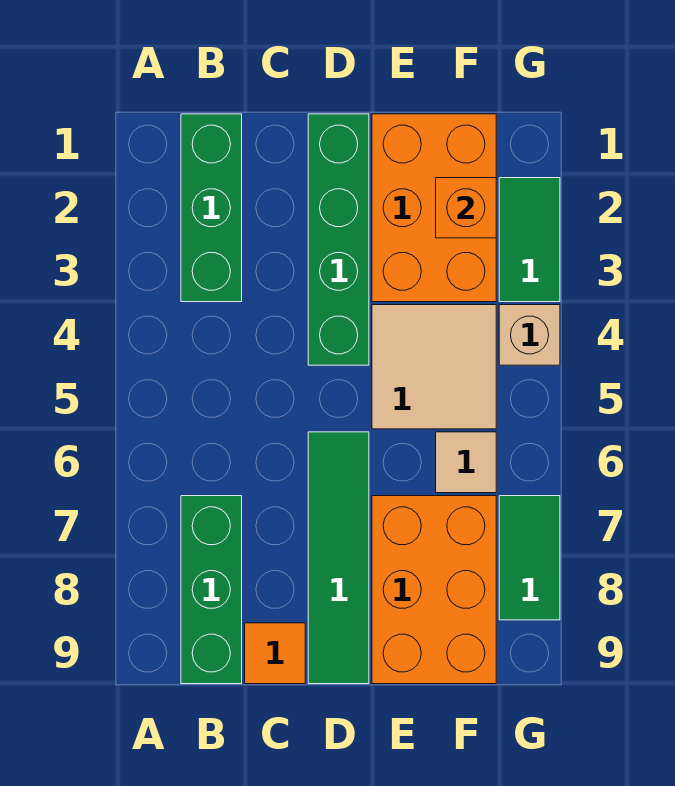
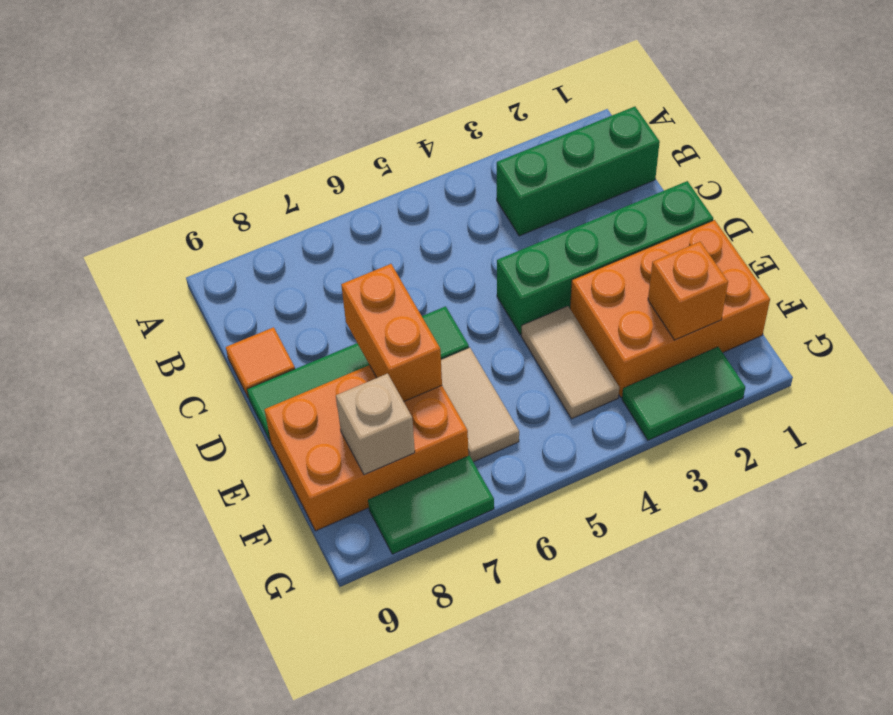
green 1x3 brick [181,496,242,684] -> none
none -> orange 1x2 brick [341,264,442,402]
tan 2x2 tile [372,305,496,429] -> tan 1x2 tile [521,306,619,419]
tan 1x1 tile [436,432,496,493] -> tan 1x2 tile [441,347,519,462]
tan 1x1 brick [499,305,560,365] -> tan 1x1 brick moved to [336,374,415,475]

